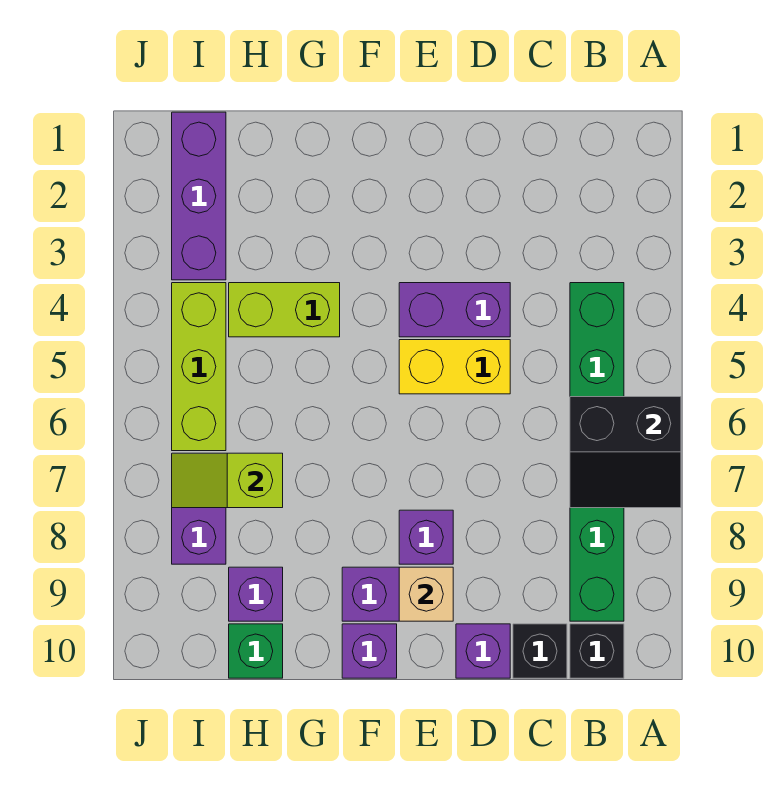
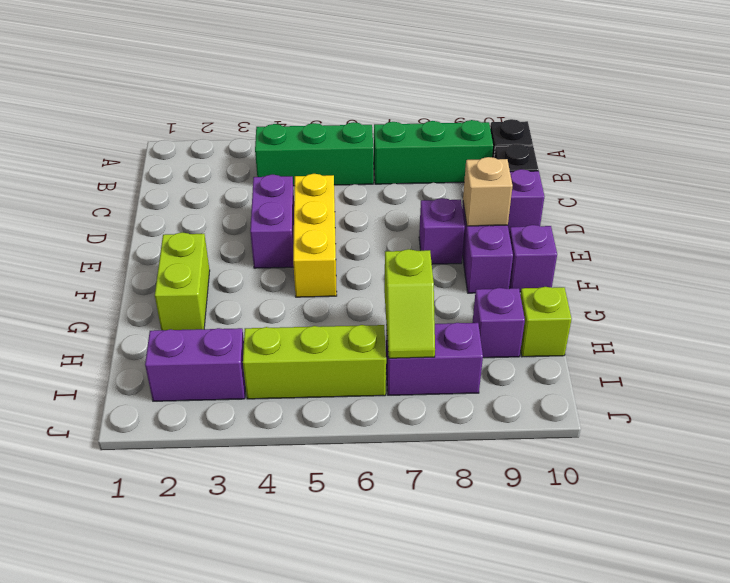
black 2x2 slope [570,397,681,508] -> none
yellow 1x2 brick [399,340,510,394] -> yellow 1x3 brick [293,174,337,297]
lime 1x2 brick [229,283,340,337] -> lime 1x2 brick moved to [155,232,210,330]
green 1x1 brick [229,624,283,678] -> lime 1x1 brick [520,287,572,357]
purple 1x3 brick [172,112,226,280] -> purple 1x2 brick [145,328,245,401]

